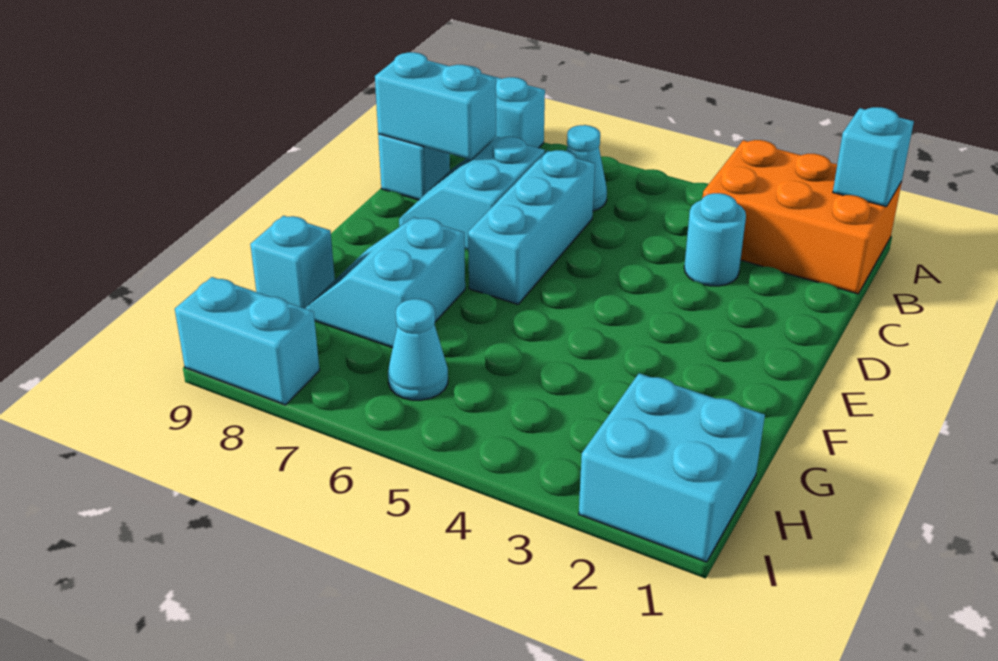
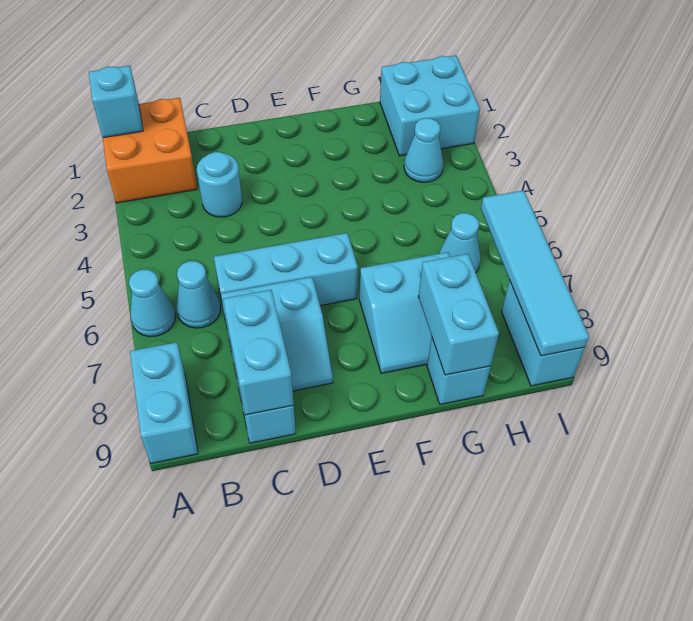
orange 2x3 brick [703,140,902,294] -> orange 2x2 brick [103,98,197,203]
none -> cyan 1x1 cone [129,269,175,337]
none -> cyan 1x2 brick [418,254,499,375]
none -> cyan 1x1 cone [404,118,443,182]
none -> cyan 1x4 tile [481,190,589,356]

